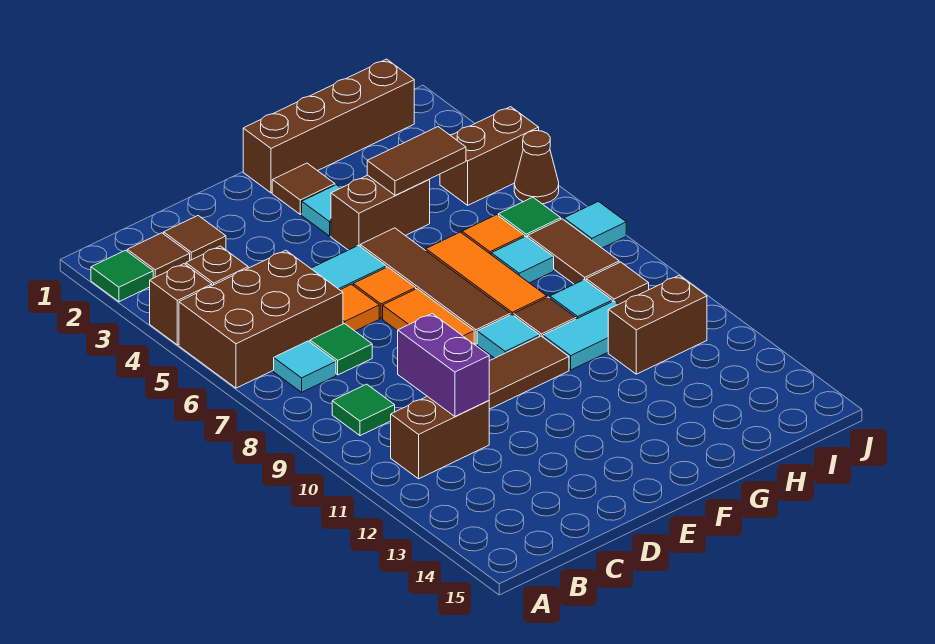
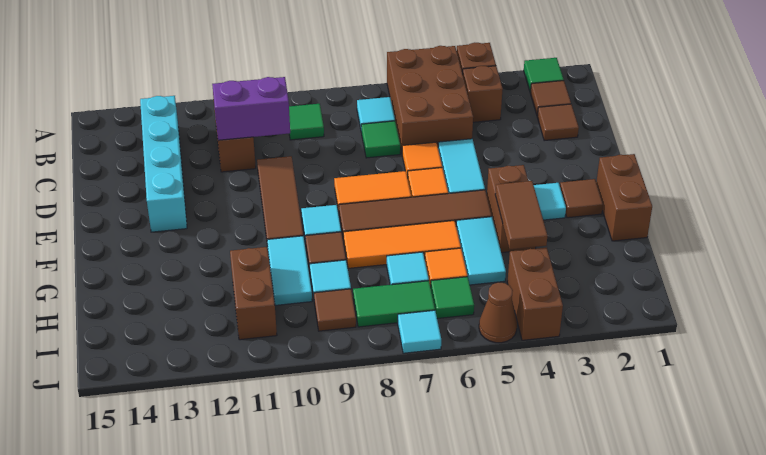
none -> cyan 1x4 brick [140,96,187,232]
brown 1x4 brick [243,59,414,193] -> brown 1x2 brick [596,154,652,241]
none -> cyan 1x2 tile [456,217,506,285]
brown 1x2 tile [528,219,619,284] -> green 1x2 tile [353,281,435,327]

